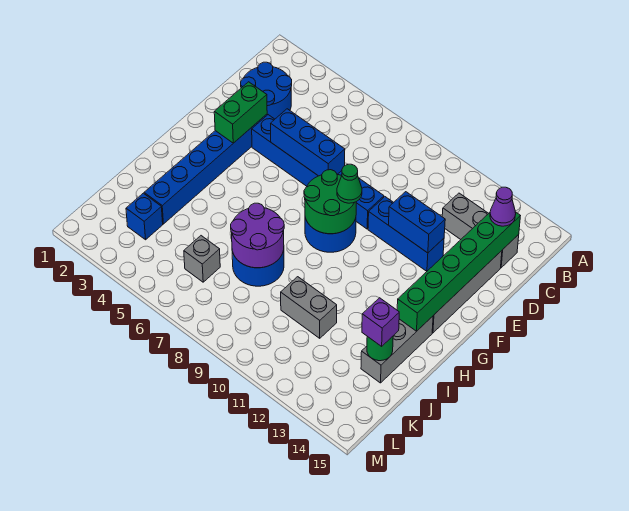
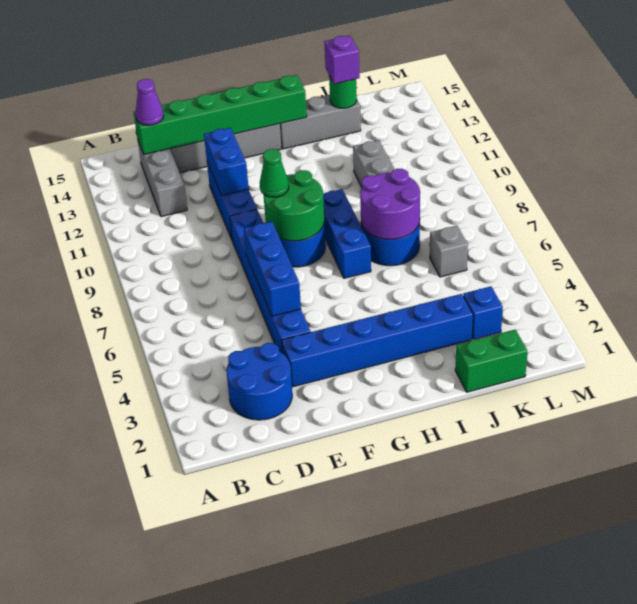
green 1x2 brick [214,82,267,143] -> green 1x2 brick moved to [455,330,527,392]
none -> blue 1x3 brick [323,189,371,278]

